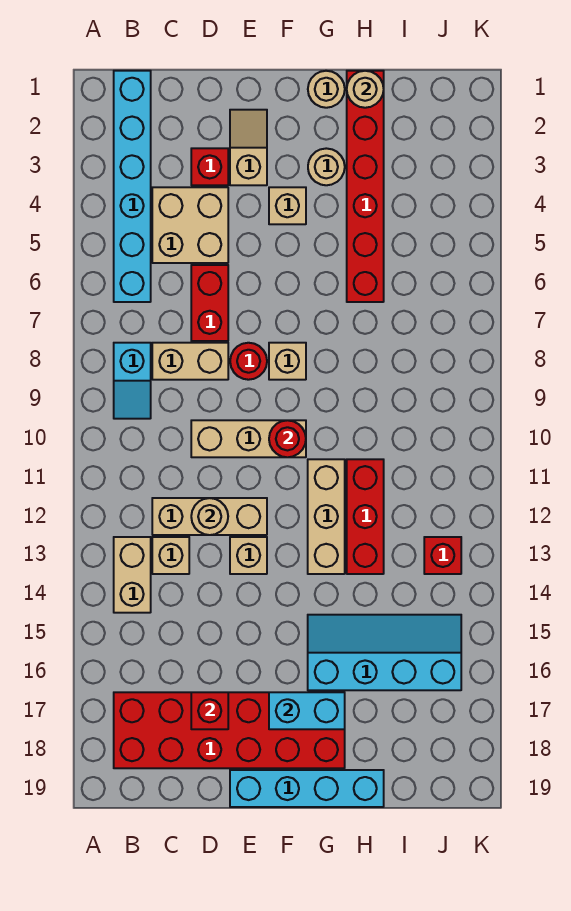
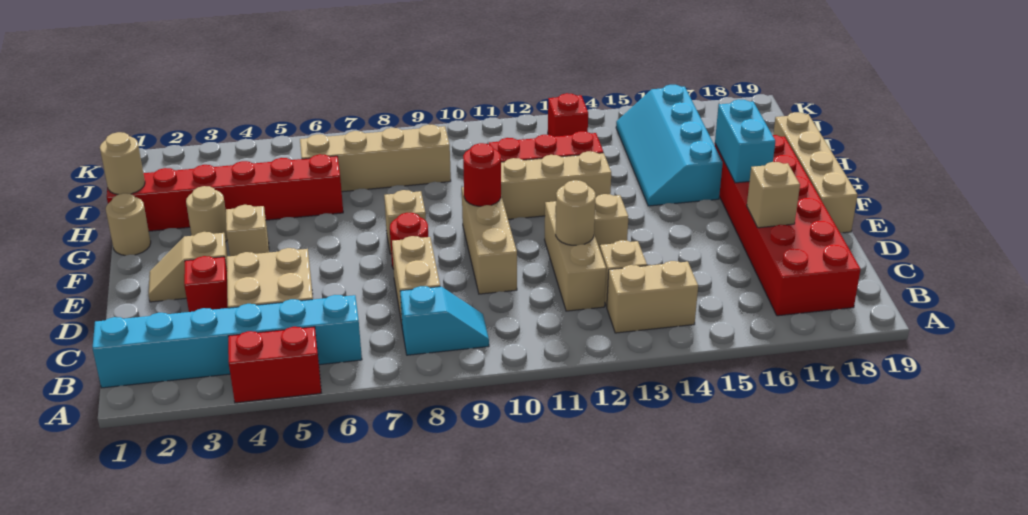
red 1x2 brick [191,265,228,341] -> red 1x2 brick moved to [228,327,321,403]
red 1x1 brick [191,692,228,729] -> tan 1x1 brick [747,162,800,228]
cyan 1x4 brick [230,770,384,807] -> tan 1x4 brick [773,112,857,233]
none -> tan 1x4 brick [300,125,451,192]

